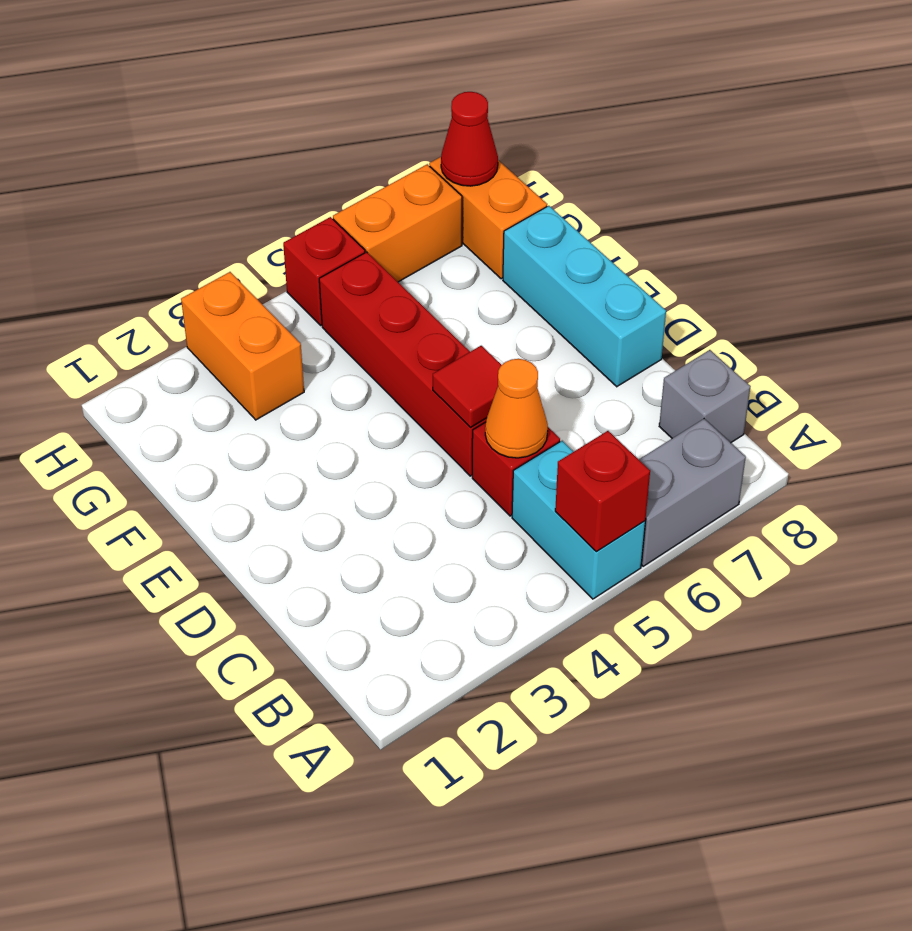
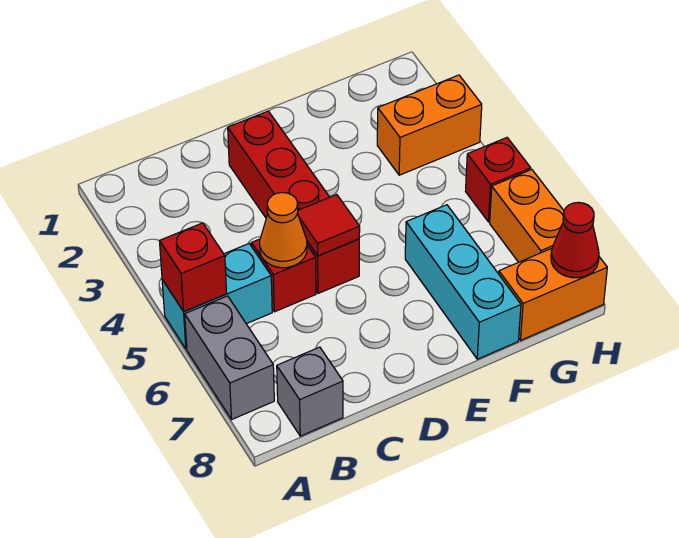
red 1x4 brick [319,252,486,476] -> red 1x4 brick turned to [228,111,359,293]
cyan 1x3 brick [503,206,666,387] -> cyan 1x3 brick turned to [405,205,521,359]

